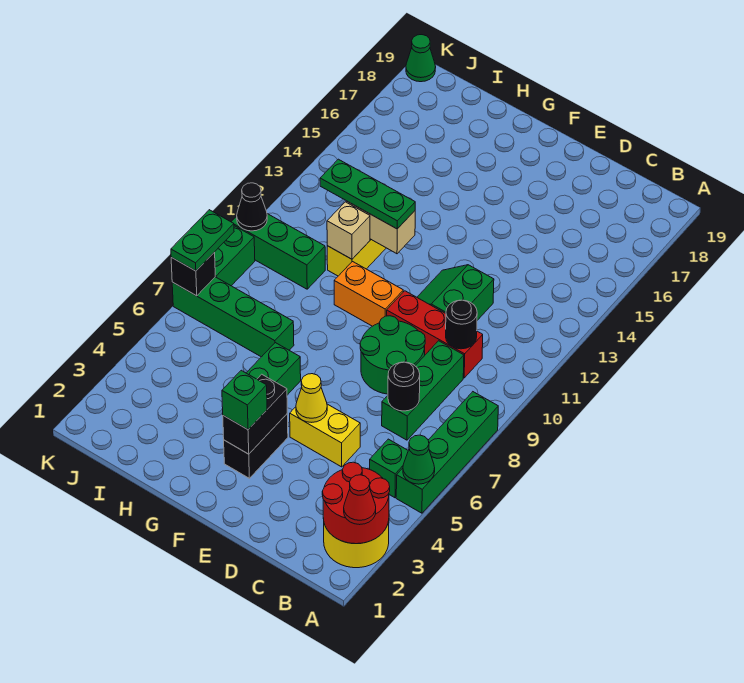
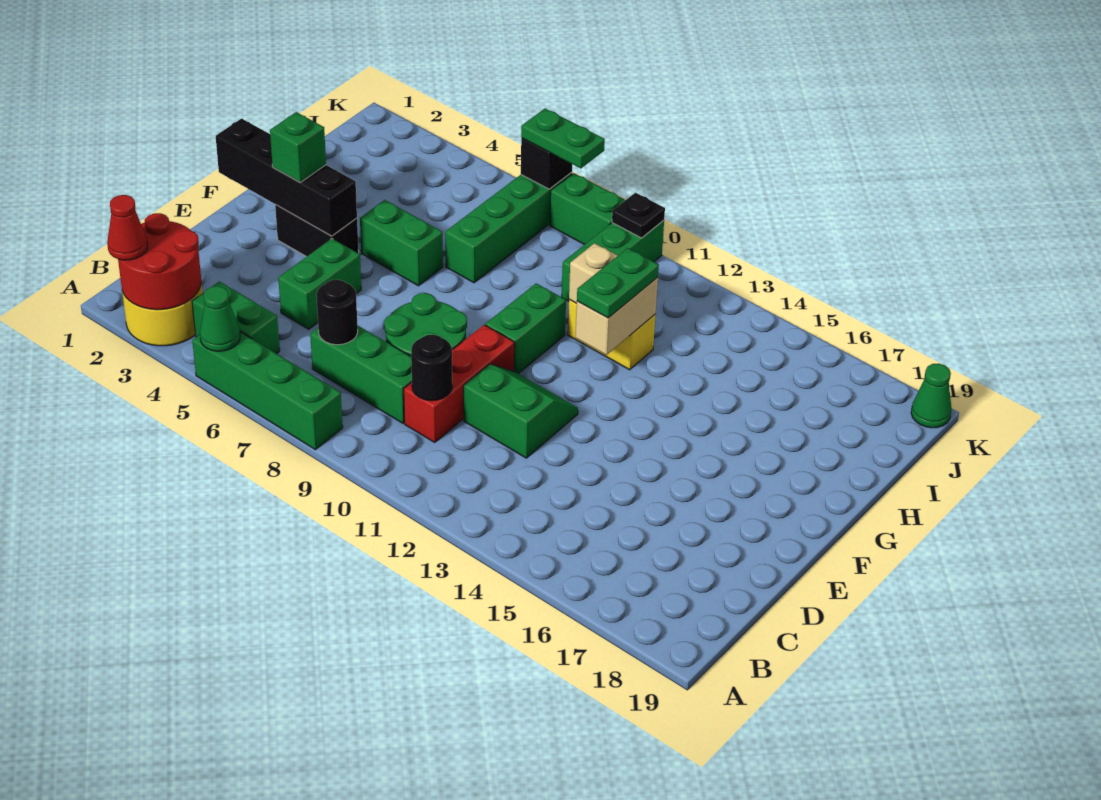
green 1x1 brick [370,439,408,498] -> green 1x2 brick [192,281,280,354]
yellow 1x2 brick [290,404,360,467] -> green 1x2 brick [278,239,361,329]
yellow 1x1 cone [296,374,327,422] -> none
black 1x2 brick [223,374,287,454] -> black 1x4 brick [216,119,357,236]
orange 1x2 brick [334,262,403,326] -> green 1x2 brick [485,283,566,374]
green 1x3 plate [320,159,415,229] -> green 1x2 plate [577,248,659,318]
black 1x1 cone [237,183,267,231] -> black 1x1 plate [612,193,665,238]

